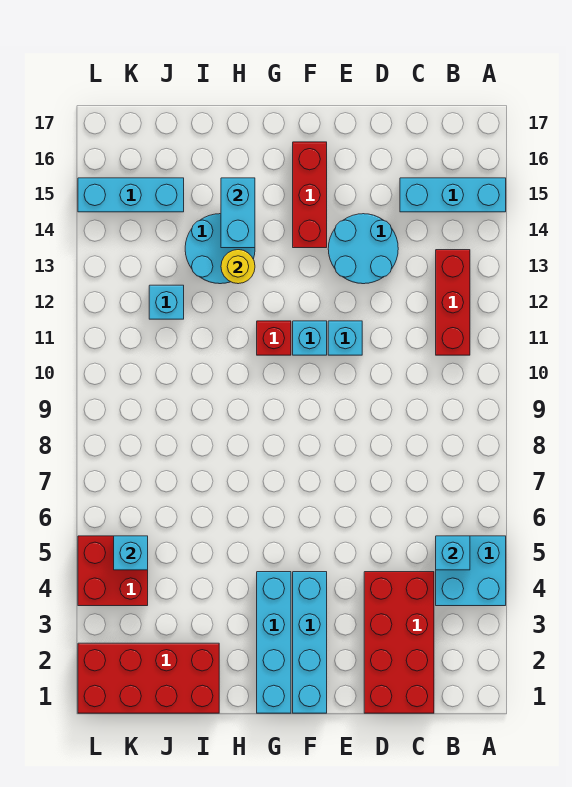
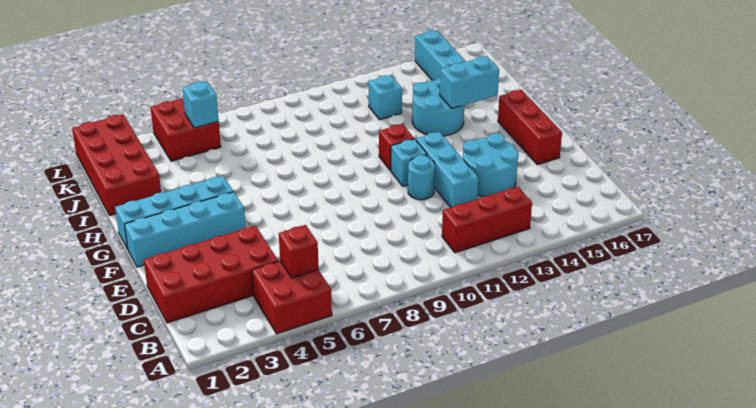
cyan 2x2 brick [436,536,506,606] -> red 2x2 brick [252,261,332,334]
cyan 1x3 brick [400,178,506,212] -> cyan 1x3 brick moved to [416,132,478,208]
cyan 1x1 brick [436,536,470,570] -> red 1x1 brick [279,225,319,278]
cyan 1x1 brick [328,321,362,355] -> cyan 1x1 round brick [408,155,435,200]
red 1x3 brick [293,142,327,248] -> red 1x3 brick turned to [498,90,562,165]
yellow 1x1 round brick [221,250,255,284] -> none

